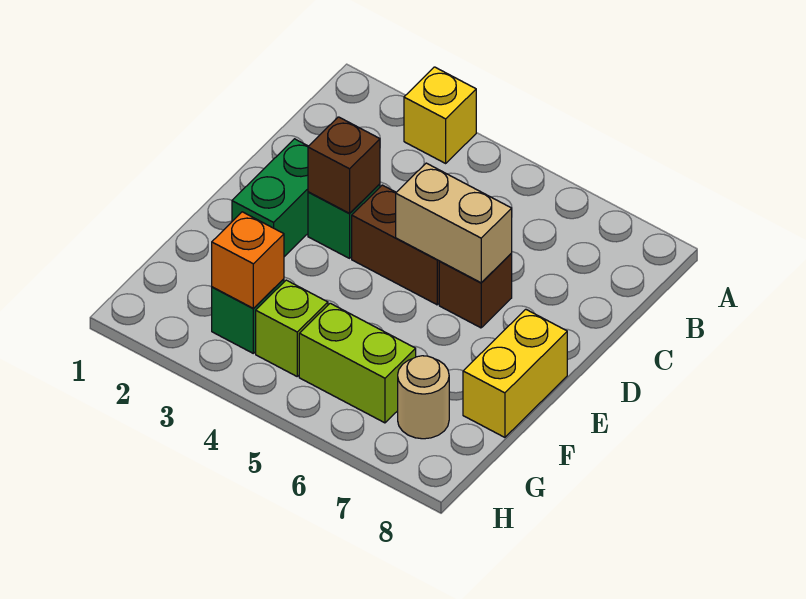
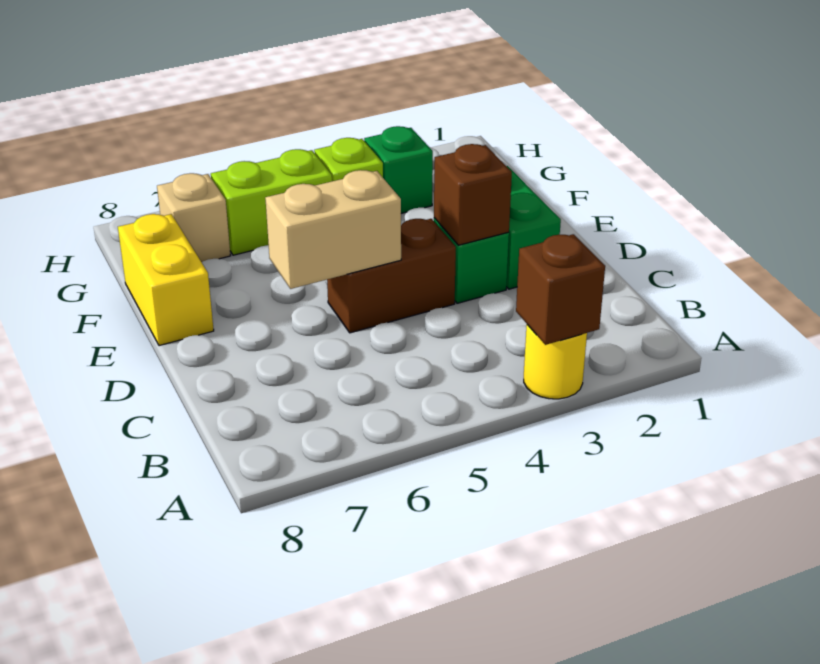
yellow 1x1 brick [404,67,476,163] -> yellow 1x1 round brick [524,325,587,399]
brown 1x1 brick [439,253,512,328] -> brown 1x1 brick moved to [516,234,605,345]
orange 1x1 brick [212,212,284,308] -> none
tan 1x1 round brick [398,356,449,439] -> tan 1x1 brick [157,173,230,262]

